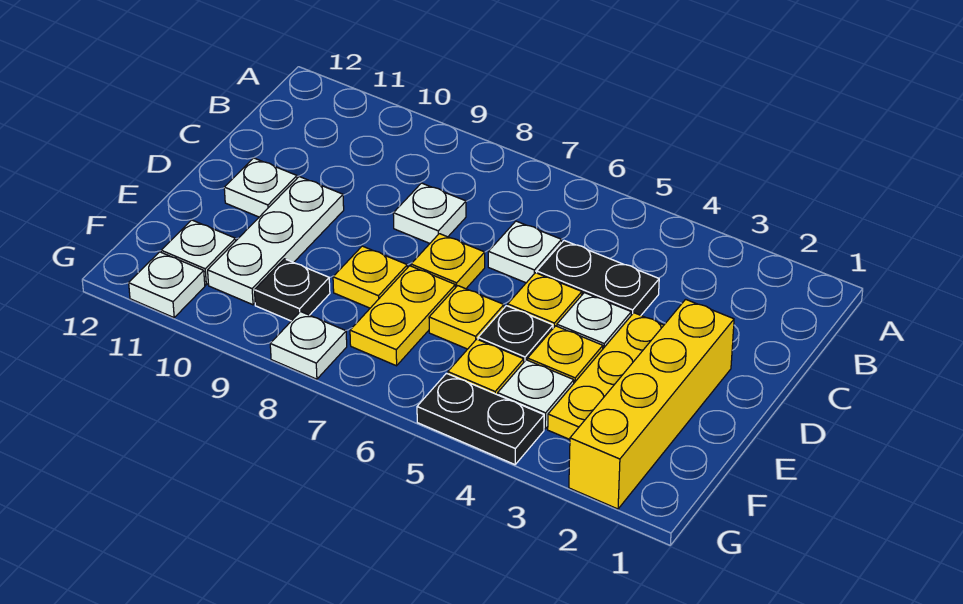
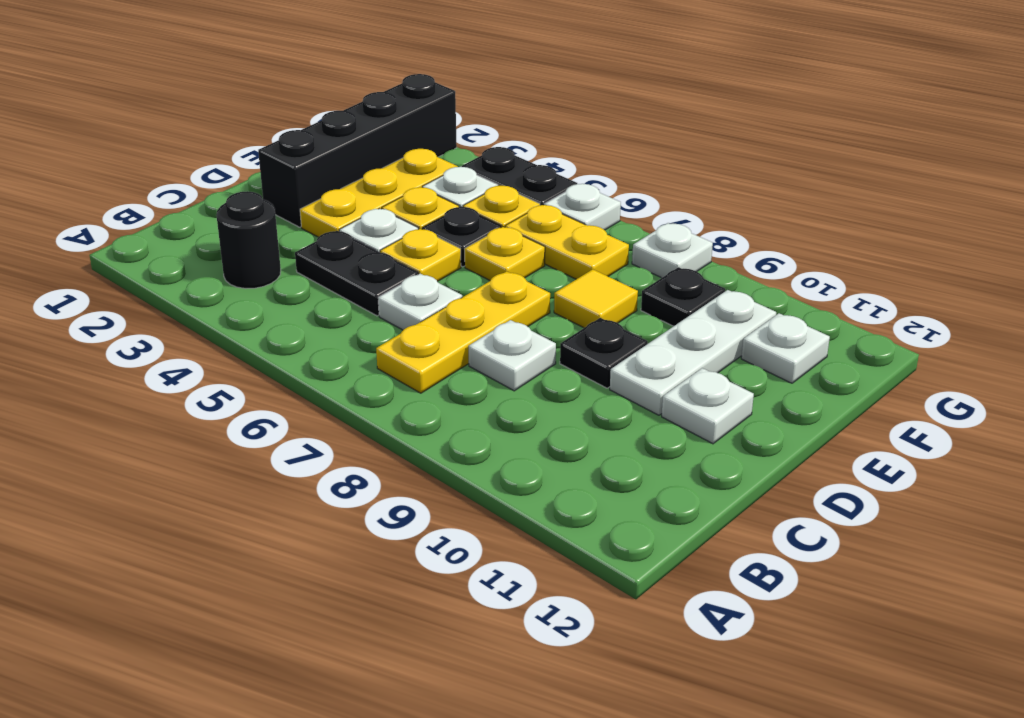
none -> black 1x1 round brick [216,191,281,289]
yellow 1x4 brick [569,299,734,509] -> black 1x4 brick [258,74,457,227]
yellow 1x1 plate [411,234,485,289] -> yellow 1x3 plate [376,271,550,393]
none -> black 1x1 plate [560,318,648,388]
yellow 1x2 plate [350,266,455,366] -> yellow 1x2 plate turned to [505,205,629,279]
yellow 1x1 plate [333,246,407,308] -> yellow 1x1 tile [554,269,638,328]
white 1x1 plate [129,252,205,318] -> white 1x1 plate moved to [544,184,621,230]

